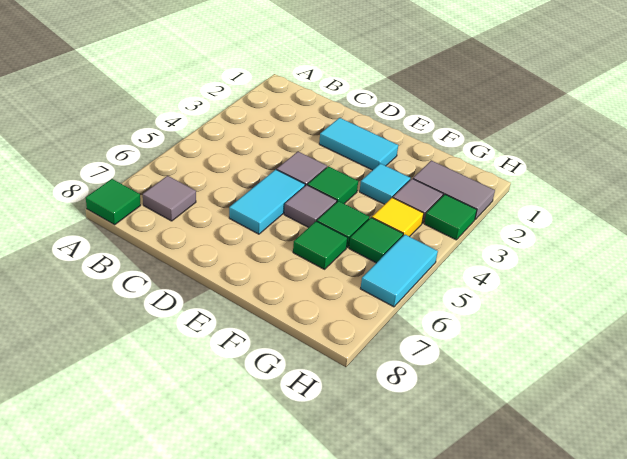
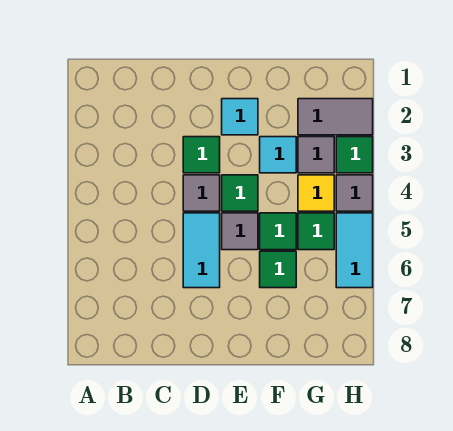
green 1x1 tile [86,179,141,225] -> green 1x1 tile moved to [183,137,220,173]
grey 1x1 tile [143,176,196,221] -> grey 1x1 tile moved to [336,175,373,211]
cyan 1x2 tile [319,118,398,170] -> cyan 1x1 tile [222,99,258,135]

